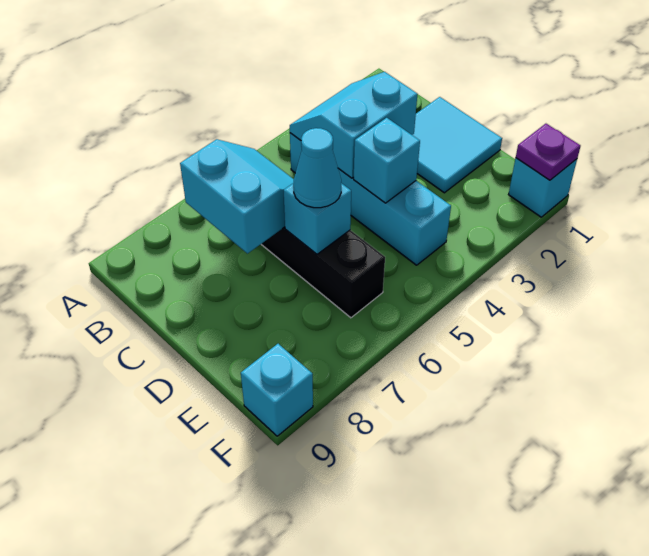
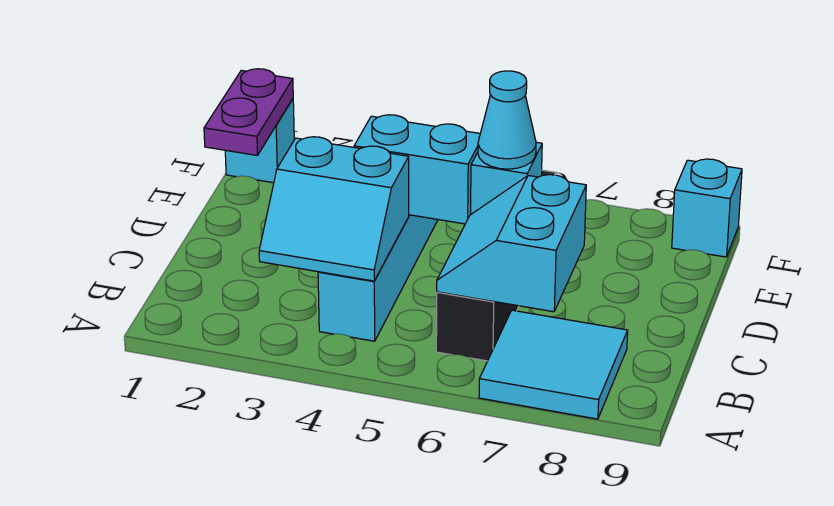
cyan 2x2 tile [413,97,502,193] -> cyan 2x2 tile moved to [479,310,628,419]
cyan 1x1 brick [354,118,420,203] -> cyan 1x2 brick [354,115,480,224]
purple 1x1 plate [516,124,580,180] -> purple 1x2 plate [204,69,293,156]

